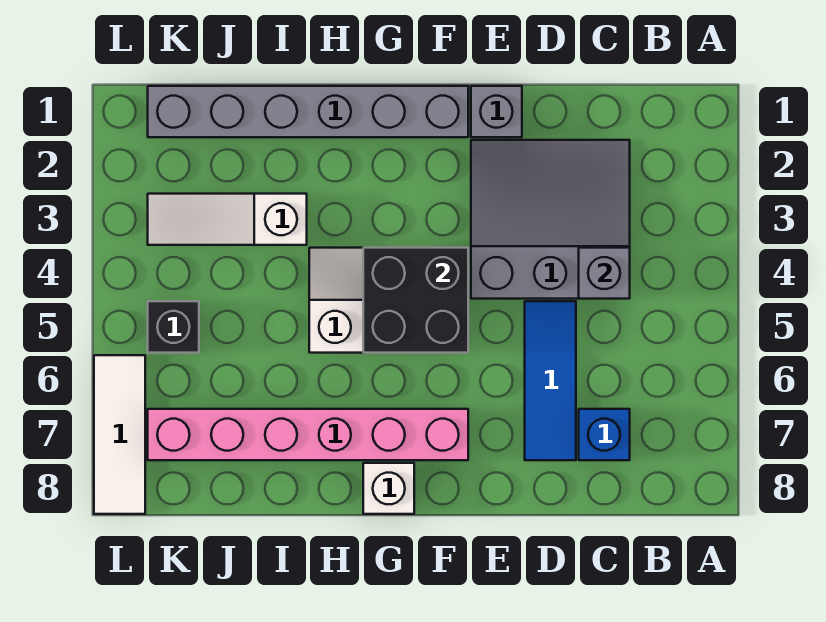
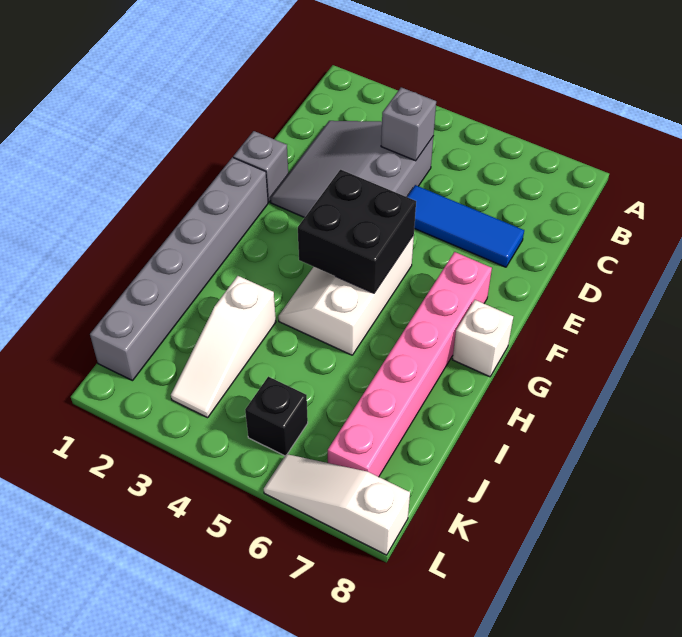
blue 1x1 brick [579,409,630,460] -> none
white 1x3 tile [94,355,145,514] -> white 1x3 slope [264,454,410,555]

